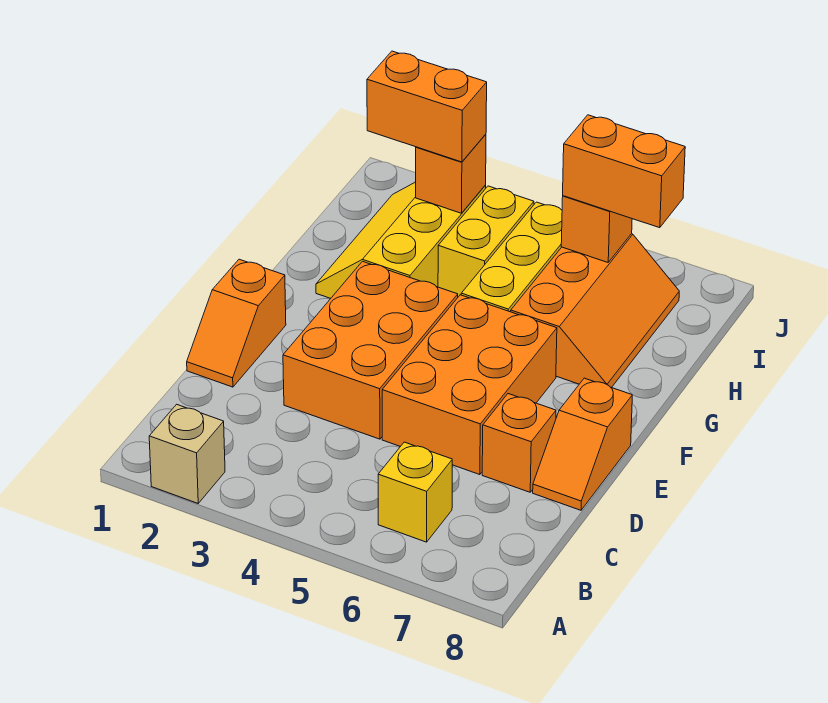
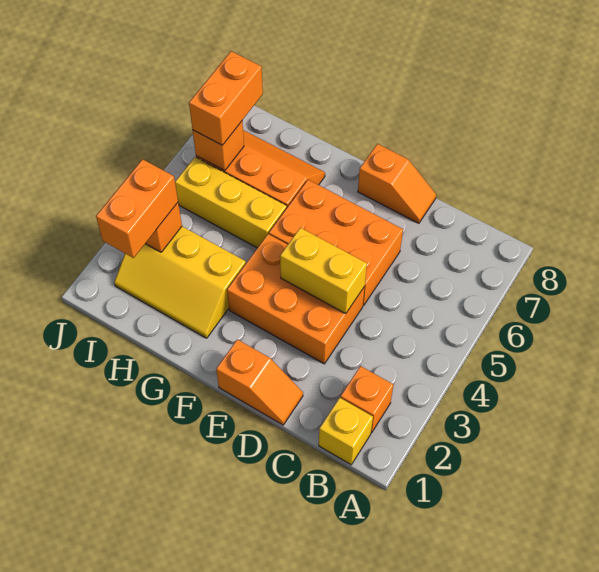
tan 1x1 brick [149,404,225,503] -> none
yellow 1x1 brick [378,442,452,542] -> yellow 1x1 brick moved to [319,398,373,465]
orange 1x1 brick [482,394,556,492] -> orange 1x1 brick moved to [341,366,393,433]
yellow 1x2 brick [438,186,534,297] -> yellow 1x2 brick moved to [280,228,367,314]

